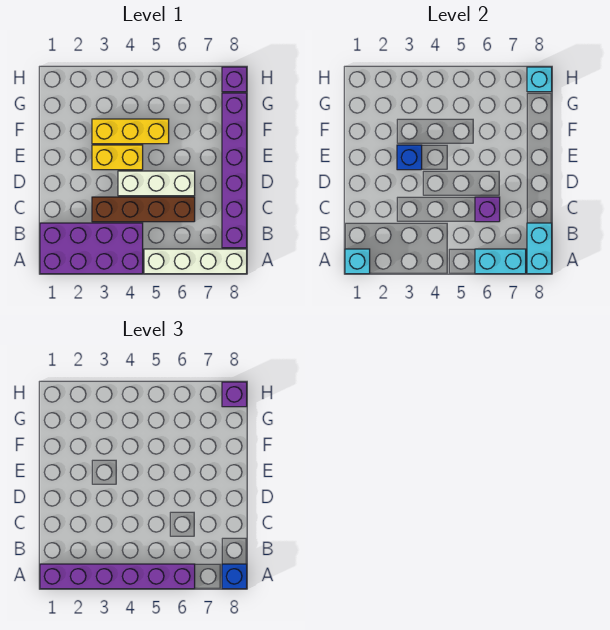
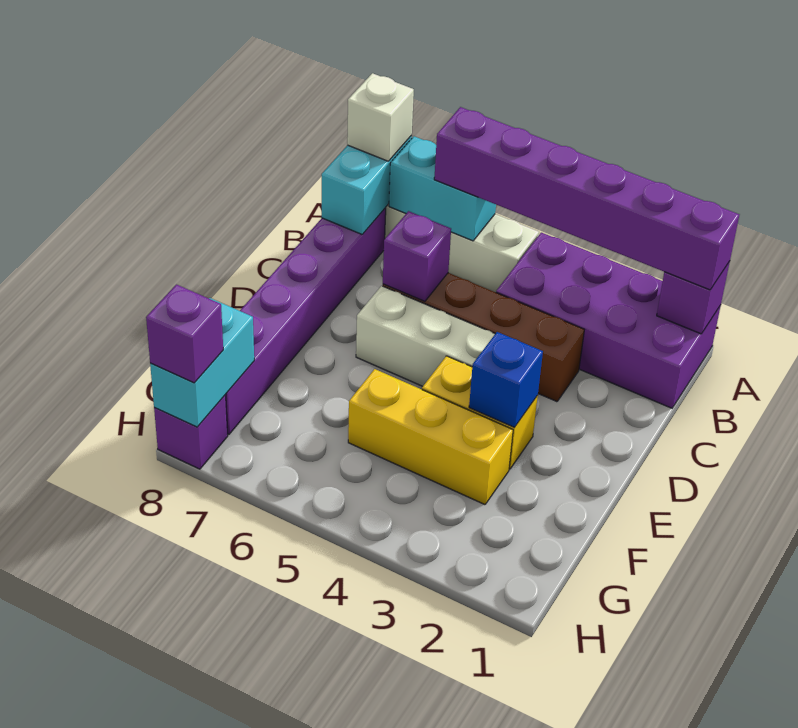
cyan 1x1 brick [345,249,370,274] -> purple 1x1 brick [657,261,730,334]
blue 1x1 brick [222,564,247,589] -> white 1x1 brick [347,73,414,161]
cyan 1x1 brick [527,67,552,92] -> cyan 1x2 brick [150,298,254,427]

